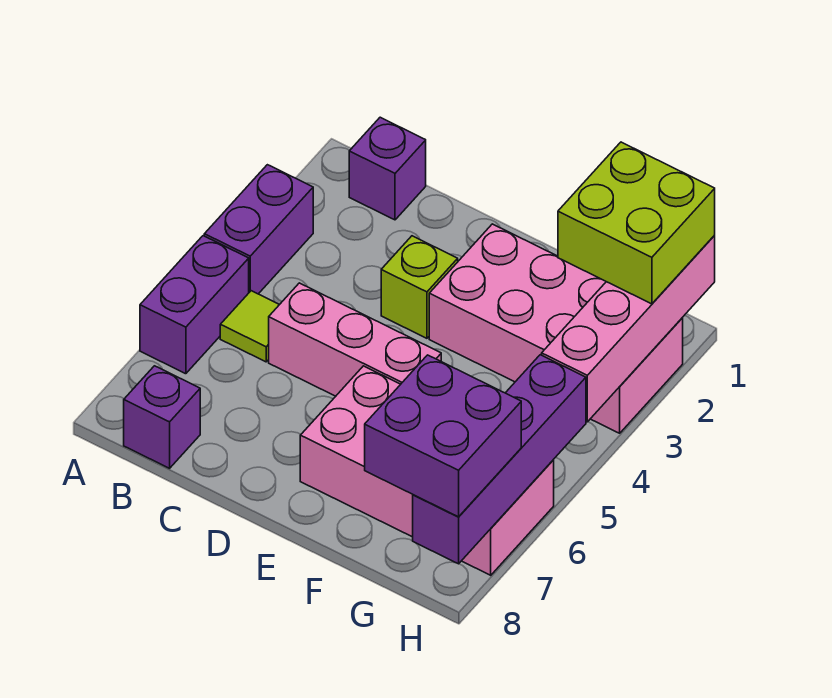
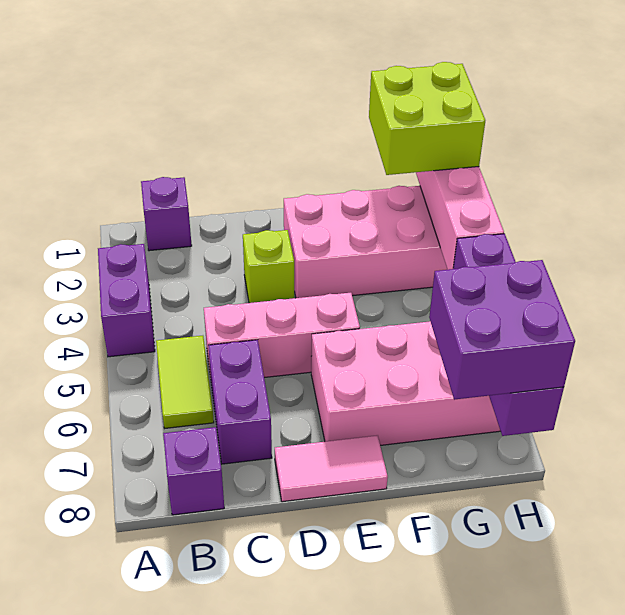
purple 1x2 brick [140,236,249,374] -> purple 1x2 brick moved to [208,340,272,464]
lime 1x1 tile [220,291,279,362] -> lime 1x2 tile [156,336,214,428]
none -> pink 1x2 tile [275,435,388,502]

